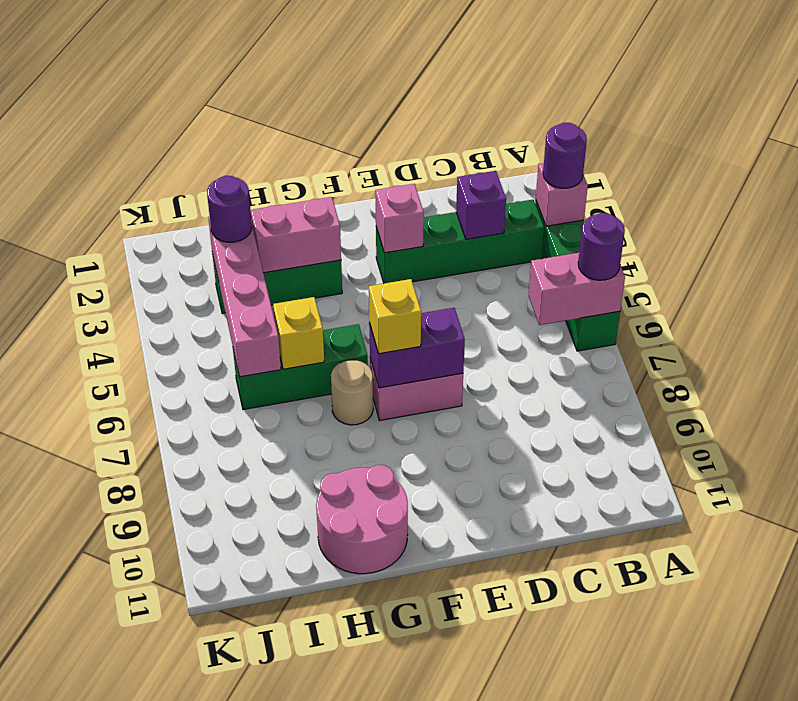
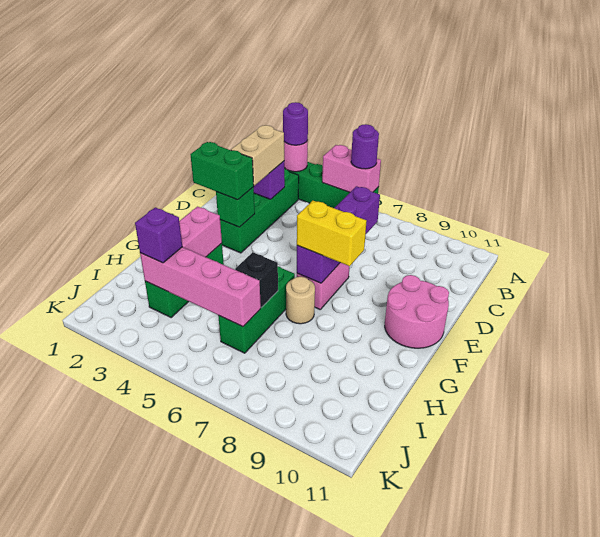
pink 1x1 brick [536,163,588,226] -> pink 1x1 round brick [284,141,308,172]
pink 1x2 brick [528,253,625,325] -> pink 1x2 brick turned to [322,145,381,192]
none -> tan 1x2 brick [231,125,284,186]
none -> green 1x2 brick [190,142,254,200]
pink 1x1 brick [375,184,424,253] -> green 1x1 brick [216,187,255,227]
purple 1x2 brick [369,308,465,388] -> purple 1x4 brick [297,186,380,283]
yellow 1x1 brick [369,279,421,354] -> yellow 1x2 brick [297,201,367,266]
pink 2x2 round brick [316,465,408,574] -> pink 2x2 round brick moved to [385,275,449,348]
yellow 1x1 brick [273,297,324,369] -> black 1x1 brick [235,252,278,308]
purple 1x1 round brick [207,176,252,242] -> purple 1x1 brick [135,207,182,263]

